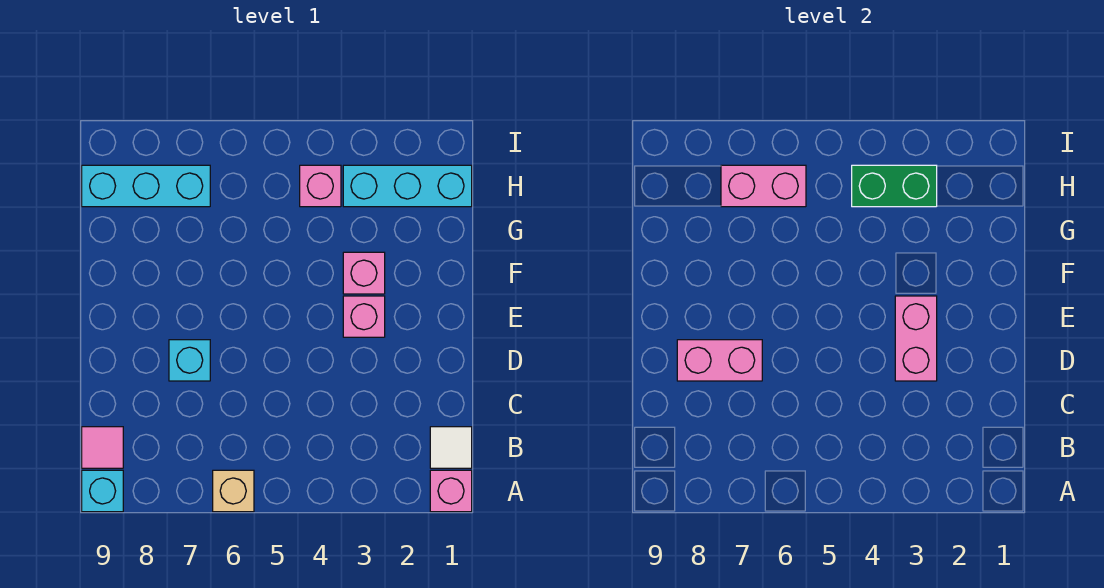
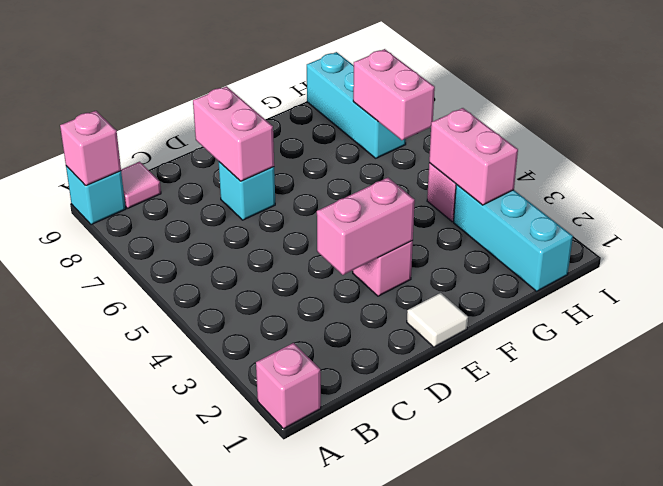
tan 1x1 brick [213,470,254,512] -> none
white 1x1 tile [430,427,472,468] -> white 1x1 tile moved to [407,293,468,347]
pink 1x1 brick [343,252,385,294] -> pink 1x1 brick moved to [60,111,121,186]
green 1x2 brick [852,165,937,207] -> pink 1x2 brick [429,108,518,205]

